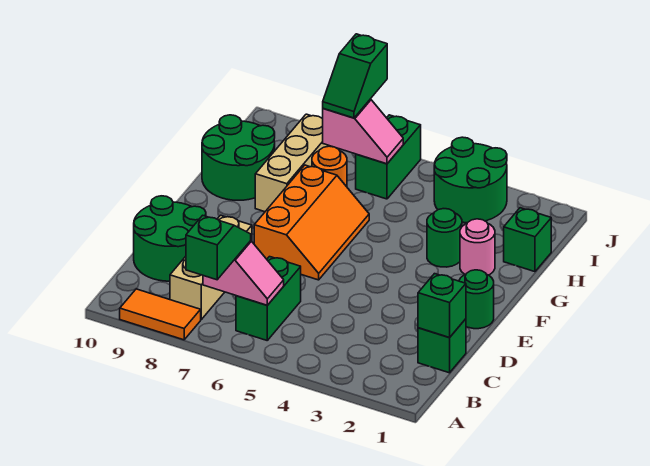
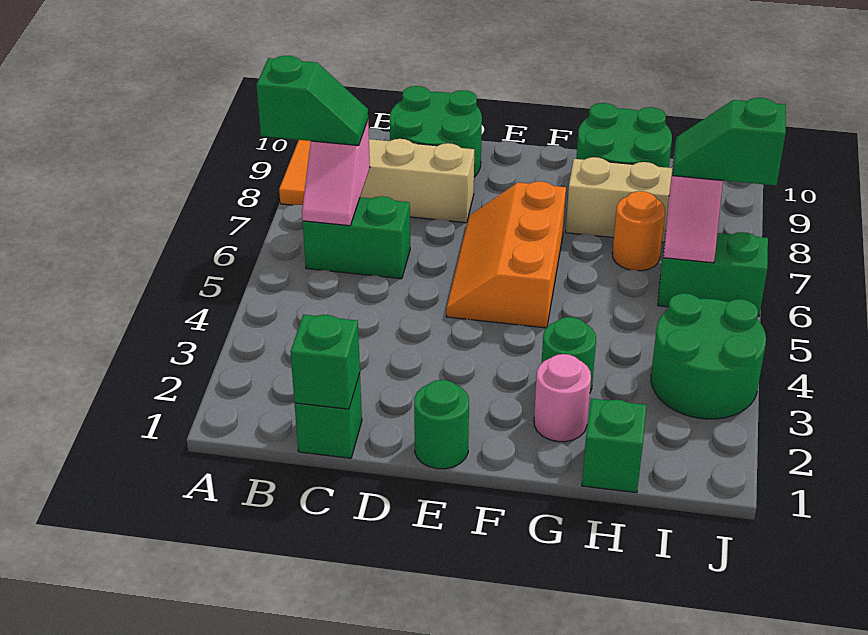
orange 2x3 slope [254,165,369,280] -> orange 2x3 slope turned to [446,181,566,328]

